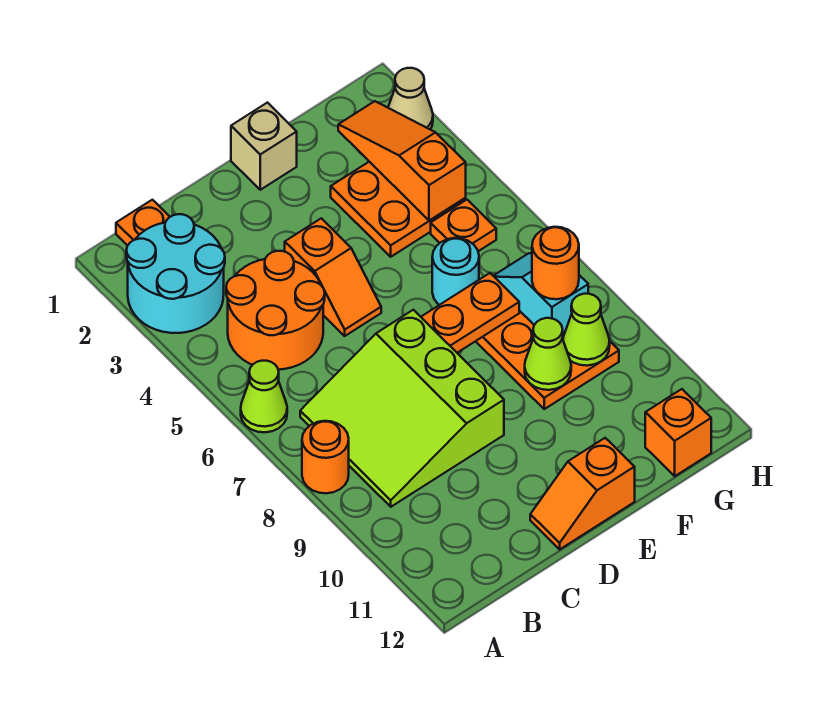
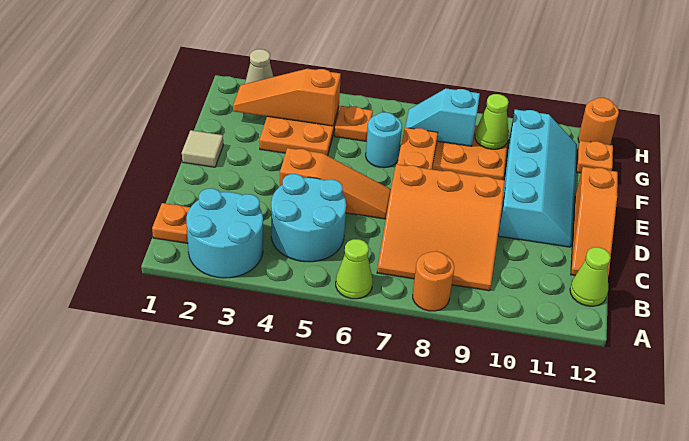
orange 2x2 round brick [226,251,325,370] -> cyan 2x2 round brick [271,174,346,262]
lime 3x3 slope [300,310,504,507] -> orange 3x3 slope [377,164,505,291]
orange 1x2 slope [285,218,381,336] -> orange 1x3 slope [280,148,391,219]
none -> cyan 2x4 slope [498,109,577,247]
orange 1x2 slope [530,438,635,549] -> orange 1x3 slope [571,167,618,276]
tan 1x1 brick [231,103,297,190] -> tan 1x1 tile [182,130,223,167]
lime 1x1 cone [525,318,571,390] -> lime 1x1 cone moved to [570,247,611,306]
orange 1x1 round brick [532,227,579,299] -> orange 1x1 round brick moved to [578,98,619,145]
orange 1x1 brick [645,389,711,476] -> orange 1x1 plate [576,141,613,173]

